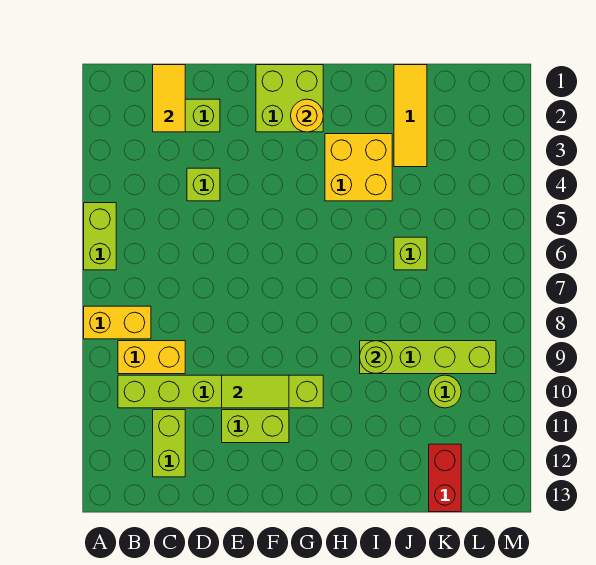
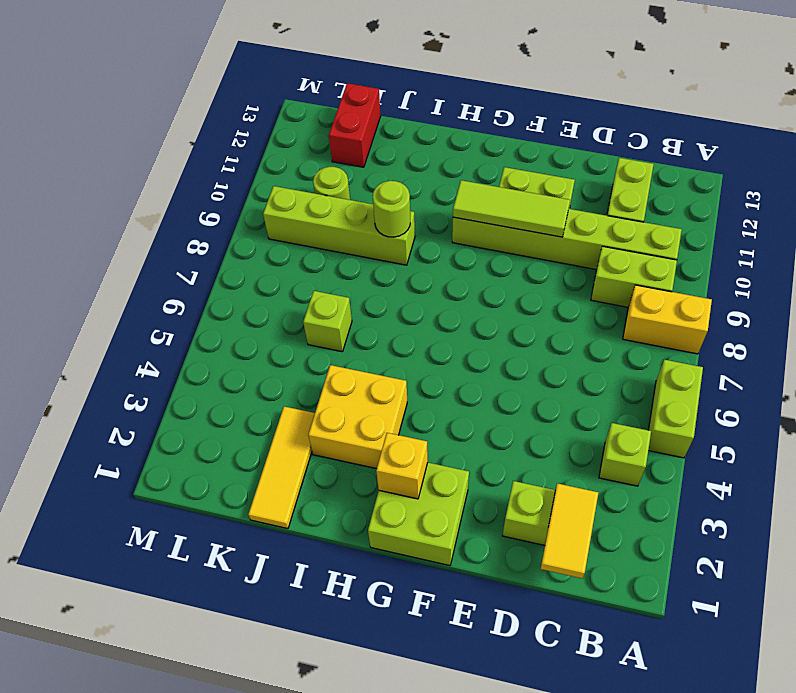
yellow 1x2 brick [118,341,185,374] -> lime 1x2 brick [591,246,677,307]
lime 1x1 brick [187,168,220,201] -> lime 1x1 brick moved to [599,423,651,486]
lime 1x2 tile [222,375,289,408] -> lime 1x3 tile [453,180,570,237]
yellow 1x1 round brick [291,99,323,132] -> yellow 1x1 brick [376,433,428,499]

